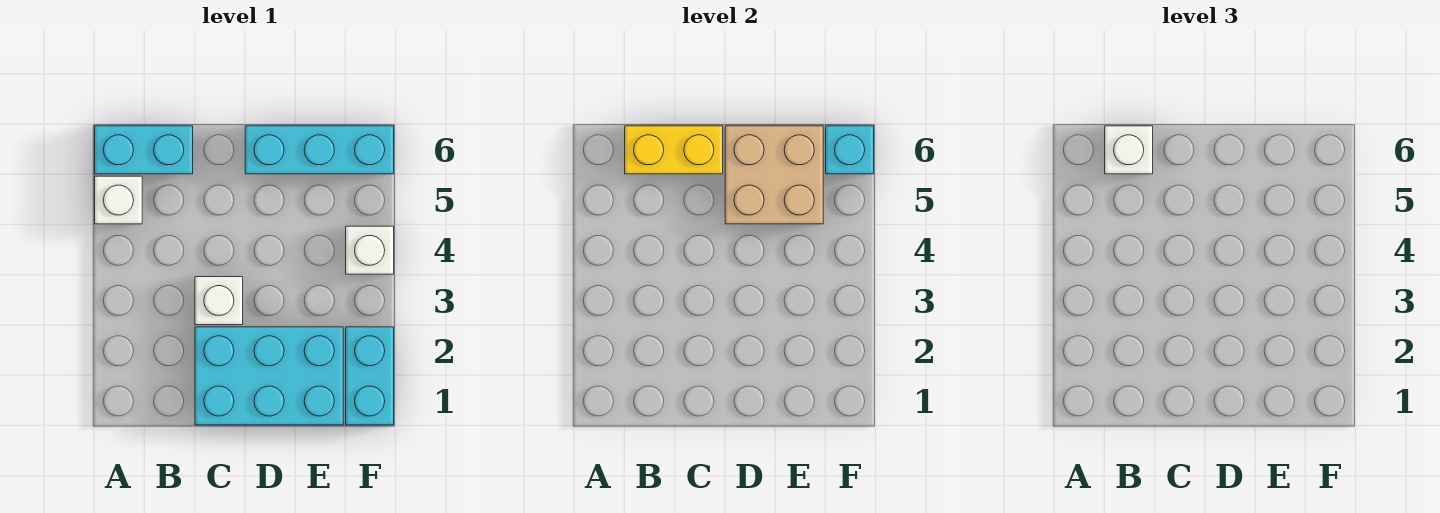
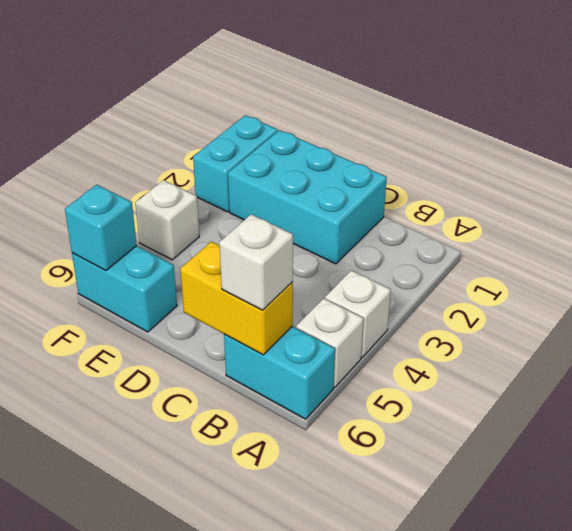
white 1x1 brick [195,277,243,325] -> white 1x1 brick moved to [325,270,391,357]
tan 2x2 brick [725,126,823,224] -> none
cyan 1x3 brick [245,126,394,174] -> cyan 1x2 brick [72,246,177,332]

